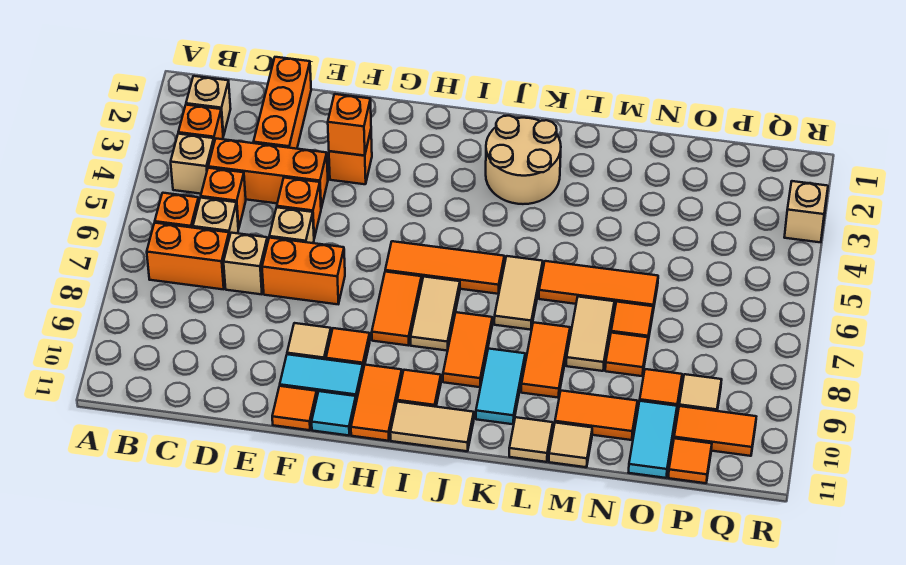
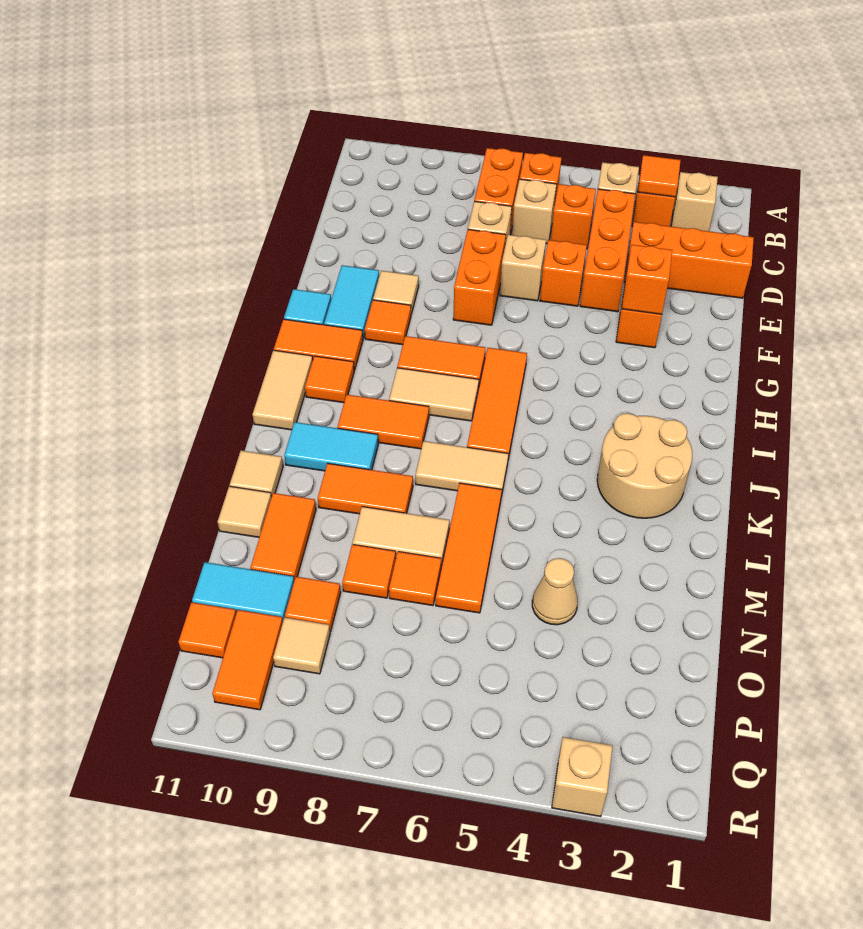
orange 1x1 tile [272,386,317,430] -> orange 1x1 tile moved to [638,155,681,197]
none -> tan 1x1 cone [532,558,578,625]

